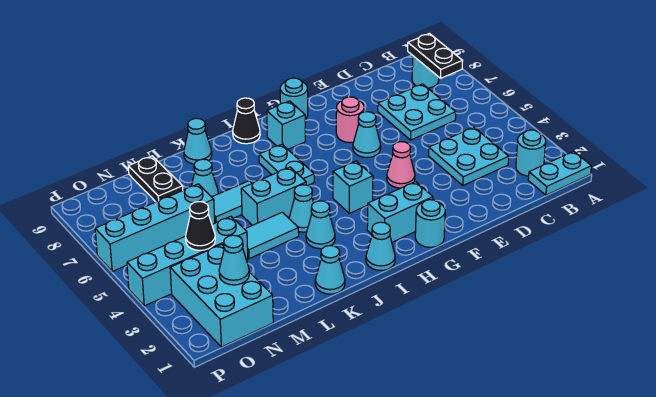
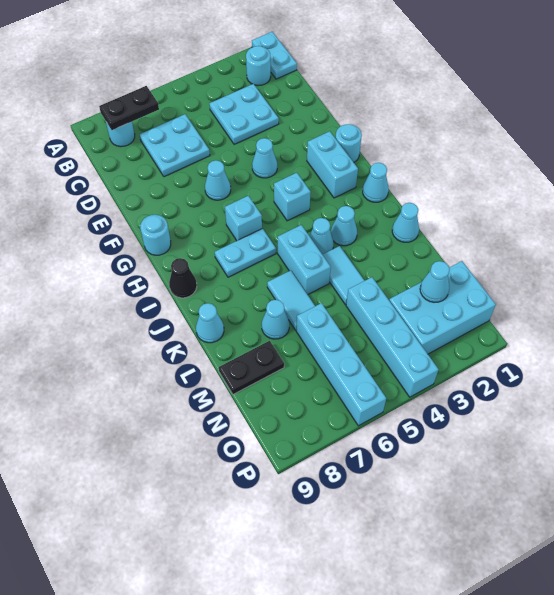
pink 1x1 cone [387,142,415,188] -> cyan 1x1 cone [252,138,277,178]
pink 1x1 round brick [336,97,364,143] -> none
cyan 1x1 brick [267,101,305,149] -> cyan 1x1 brick moved to [225,196,262,241]
black 1x1 cone [186,202,215,250] -> none

